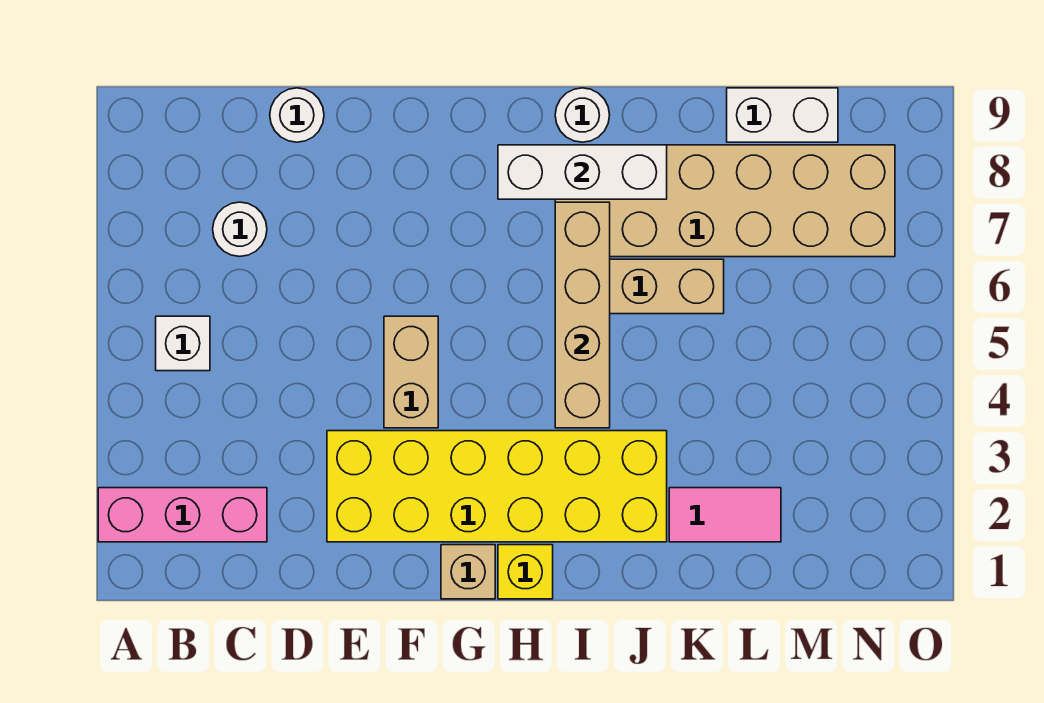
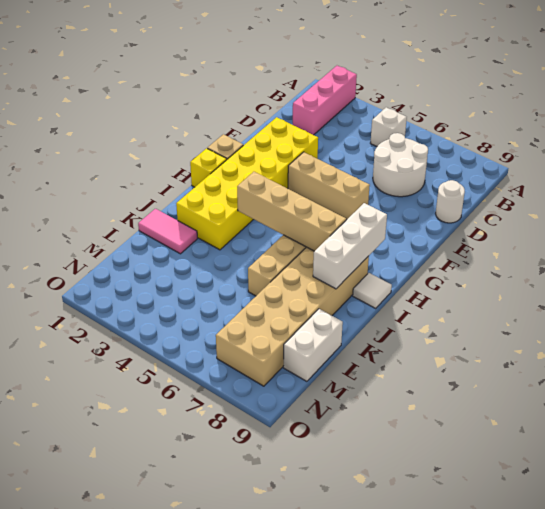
white 1x1 round brick [213,202,267,256] -> white 2x2 round brick [373,133,428,197]
tan 1x2 brick [384,316,438,428] -> tan 1x3 brick [288,152,370,219]
white 1x1 round brick [555,88,610,142] -> white 1x1 tile [353,273,392,308]
pink 1x2 tile [669,488,781,542] -> pink 1x2 tile turned to [138,209,197,254]

